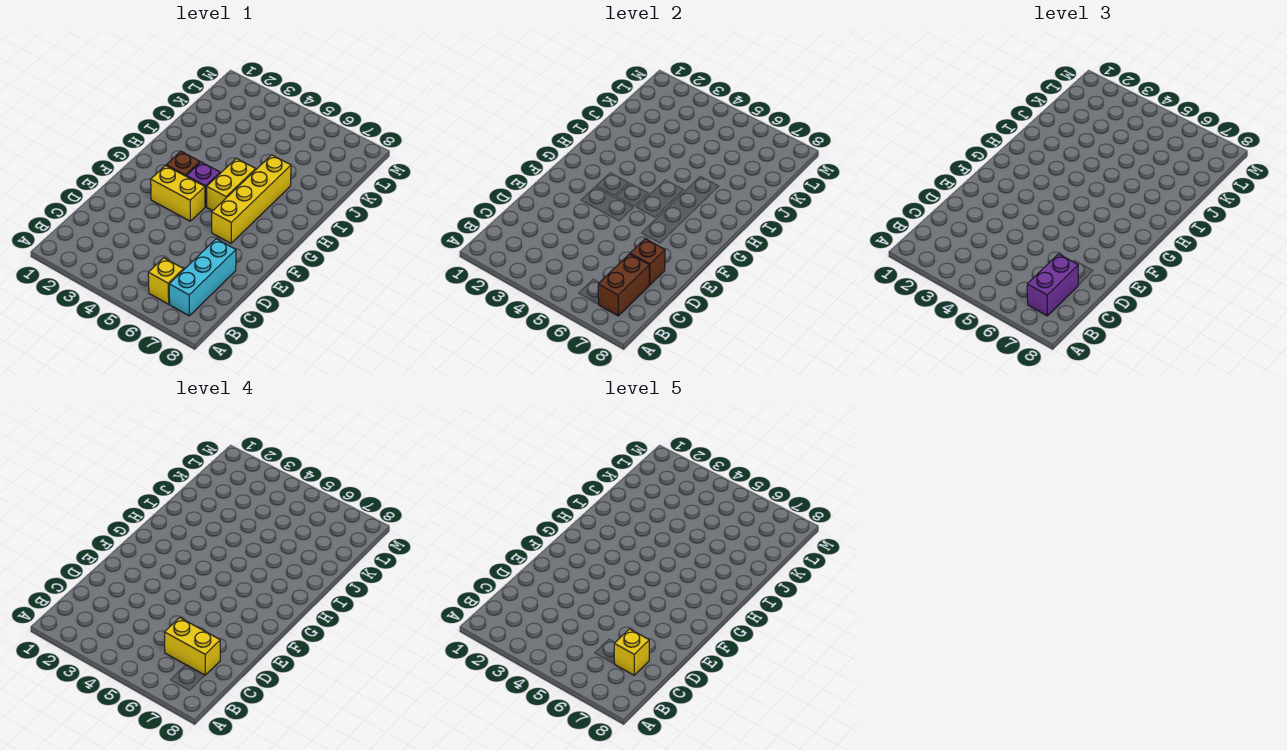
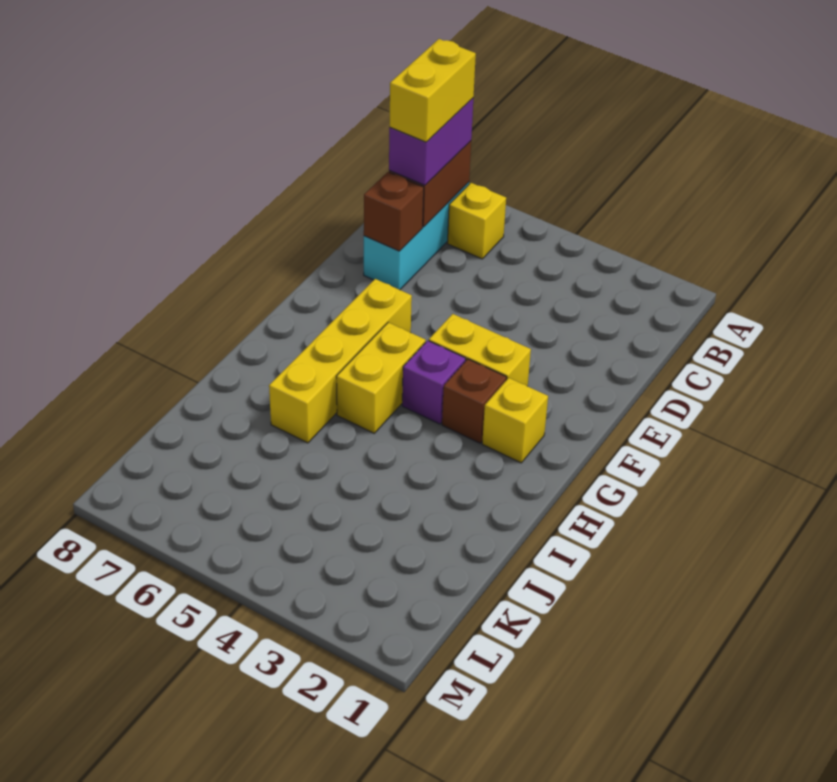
yellow 1x2 brick [164,618,220,675] -> yellow 1x2 brick turned to [390,39,476,142]
yellow 1x1 brick [614,629,649,675] -> yellow 1x1 brick moved to [482,378,548,463]

